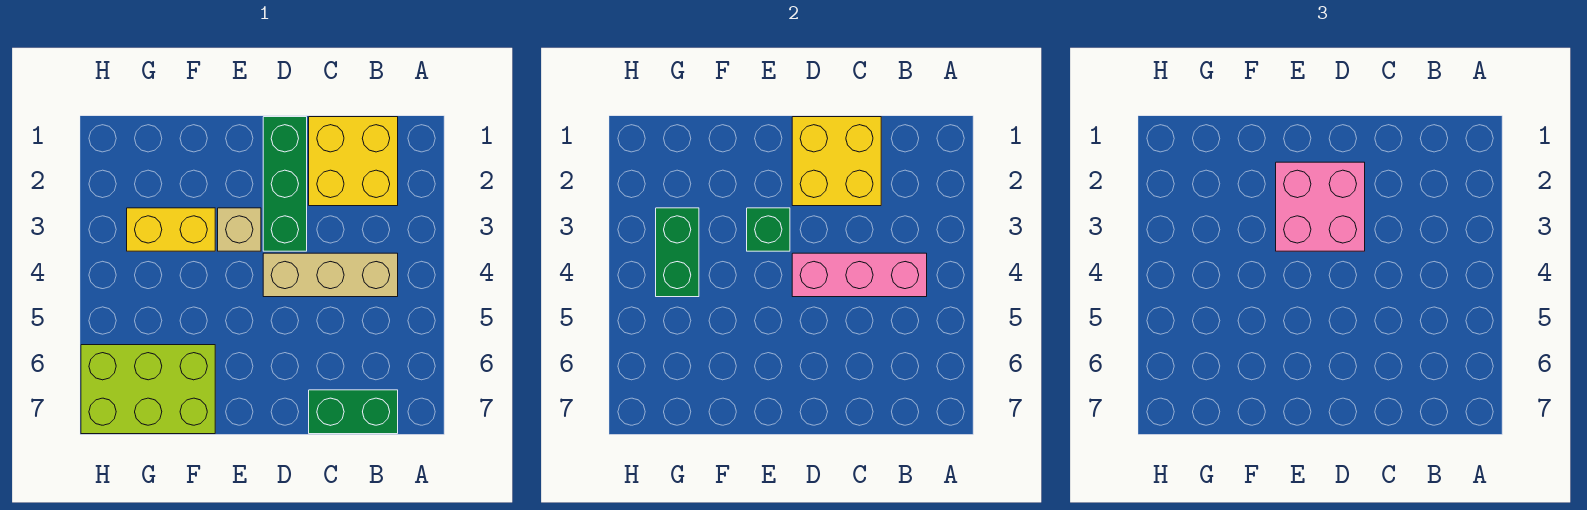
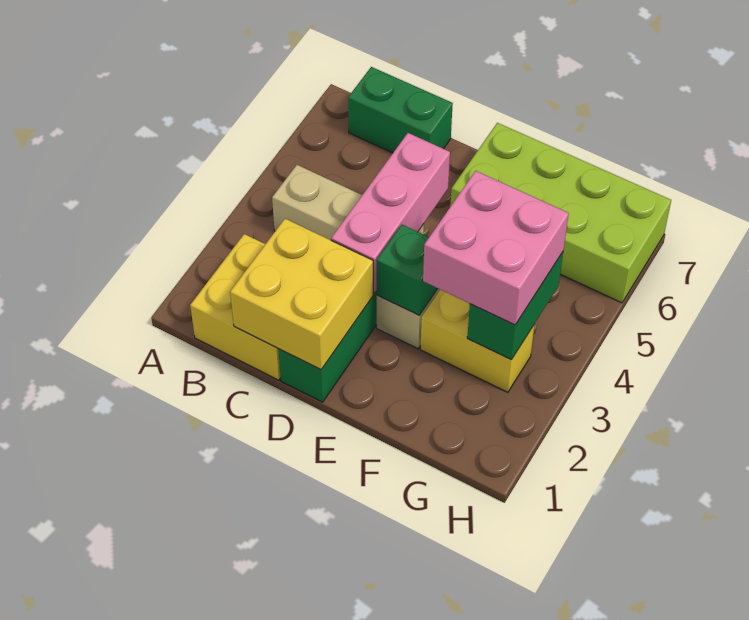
pink 1x3 brick [792,253,927,297] -> pink 1x3 brick turned to [331,133,450,294]
pink 2x2 brick [1276,162,1365,251] -> pink 2x2 brick moved to [423,171,569,325]
lime 2x3 brick [81,345,215,434] -> lime 2x4 brick [450,123,671,303]

